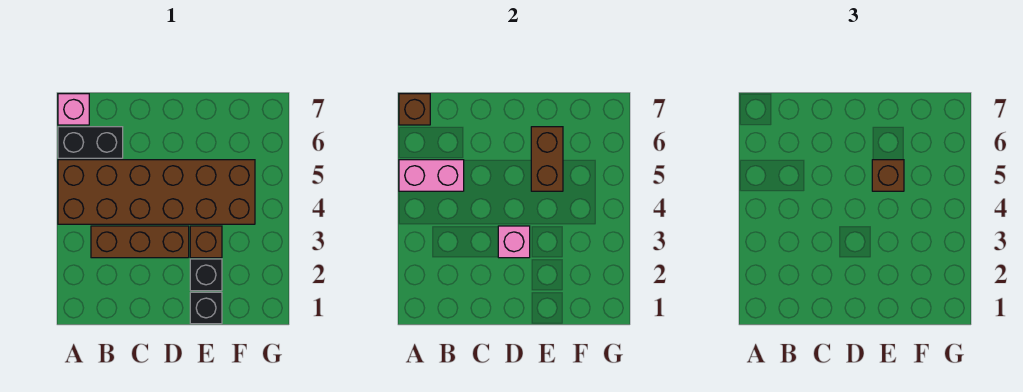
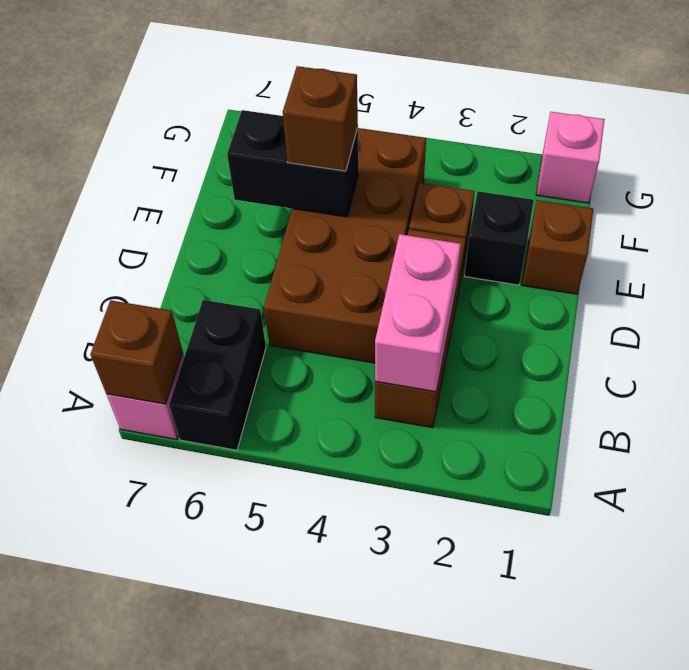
brown 2x6 brick [58,160,255,224] -> brown 2x4 brick [264,128,426,363]
pink 1x2 brick [399,160,464,191] -> pink 1x2 brick moved to [375,234,461,392]
pink 1x1 brick [498,226,530,258] -> pink 1x1 brick moved to [536,112,605,203]
black 1x1 brick [190,292,222,324] -> brown 1x1 brick [522,200,593,294]
brown 1x2 brick [531,127,563,191] -> black 1x2 brick [227,110,359,217]

